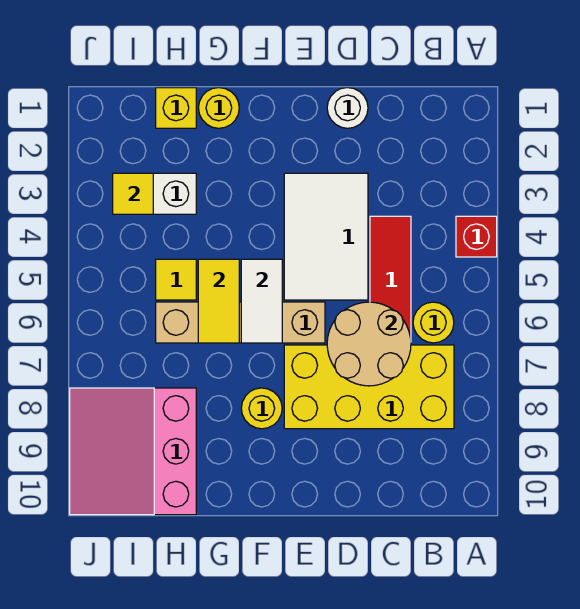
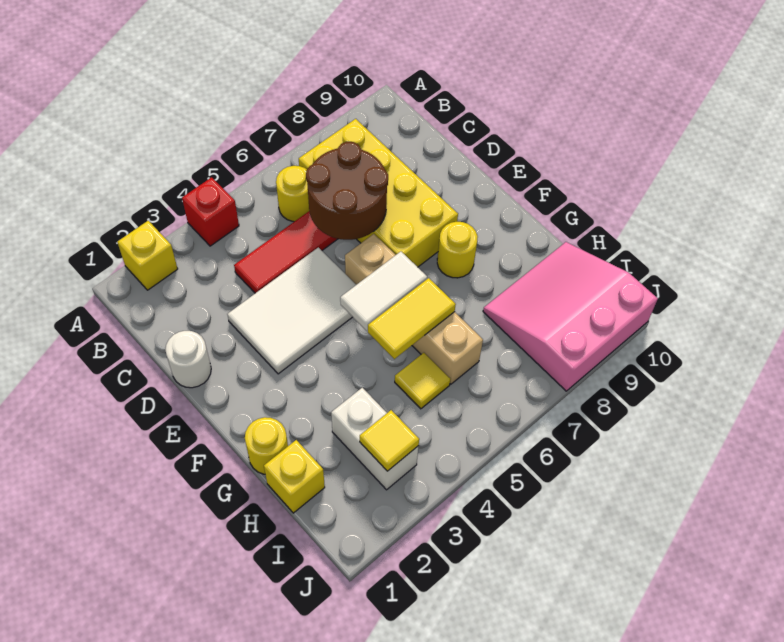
none -> yellow 1x1 brick [117,221,178,290]
tan 2x2 round brick [327,302,411,386] -> brown 2x2 round brick [306,142,388,240]
pink 3x3 slope [70,388,196,515] -> pink 3x3 slope turned to [483,242,658,391]

